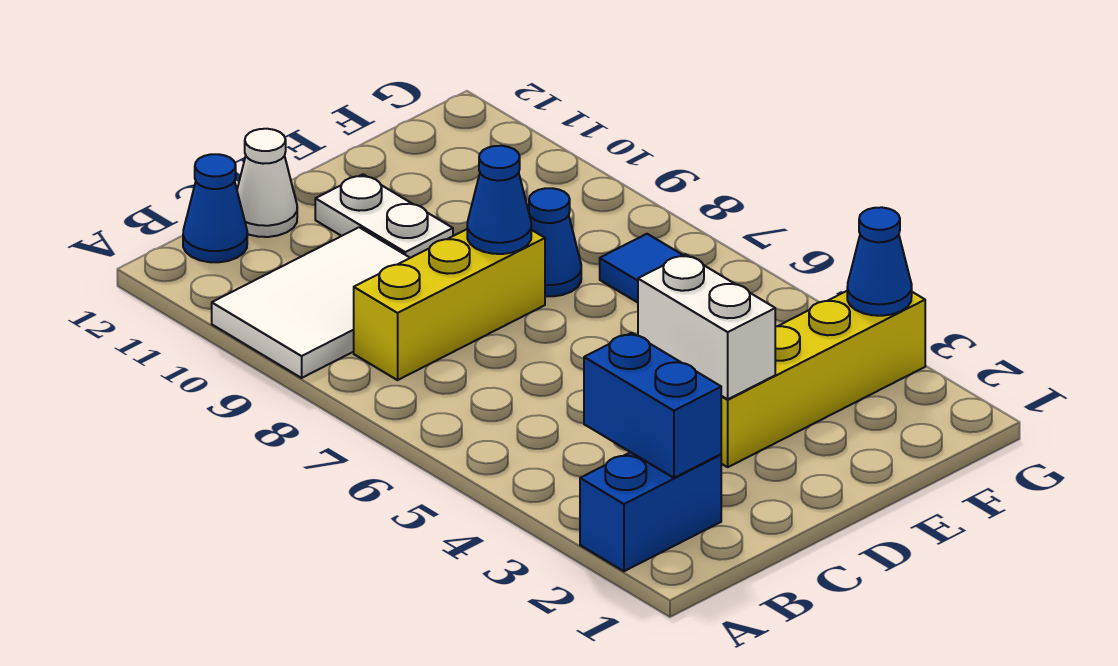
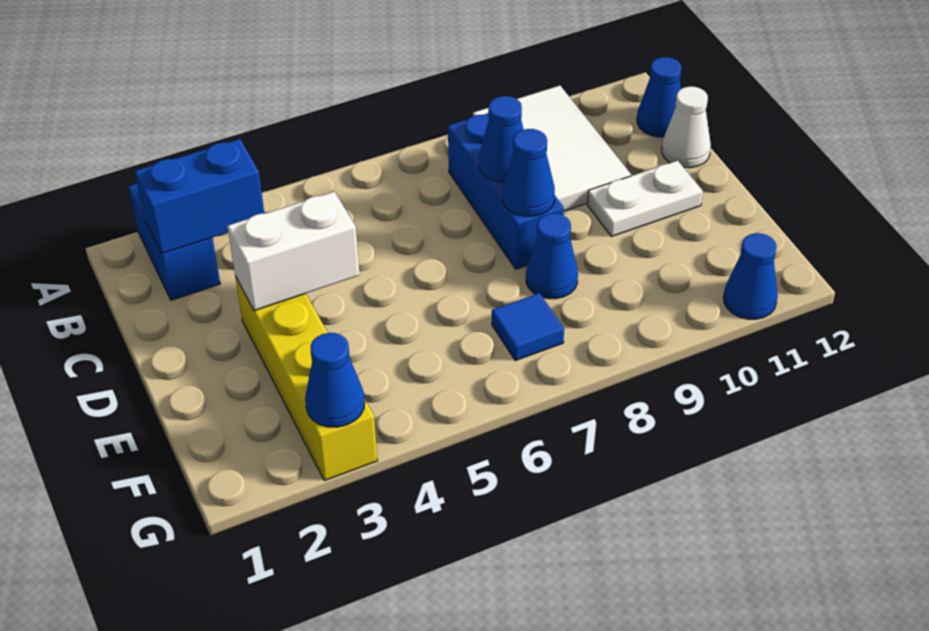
yellow 1x3 brick [354,229,545,380] -> blue 1x3 brick [448,113,564,269]
none -> blue 1x1 cone [479,96,524,182]
none -> blue 1x1 cone [723,233,778,319]

